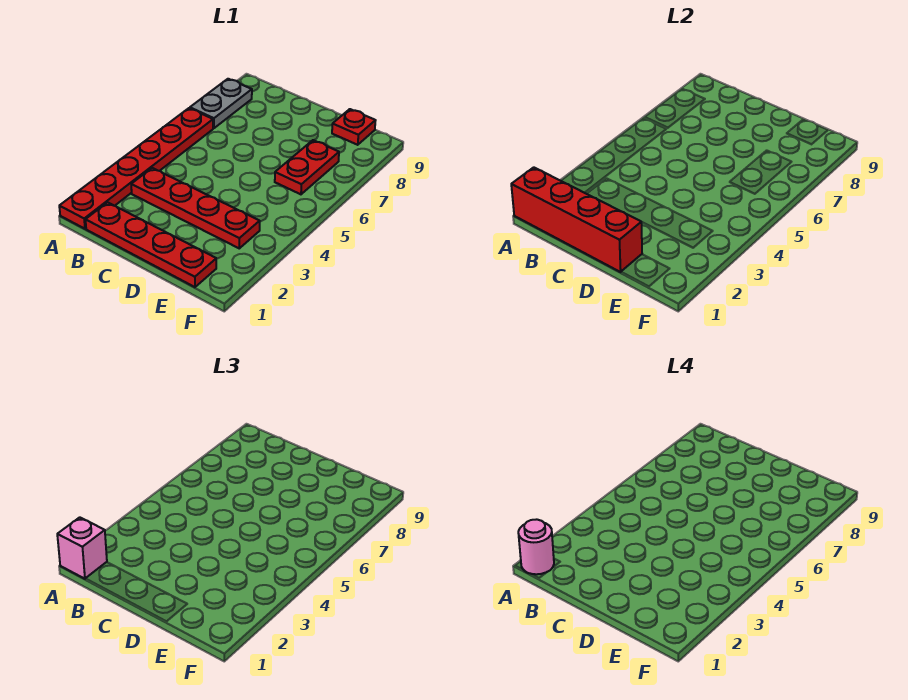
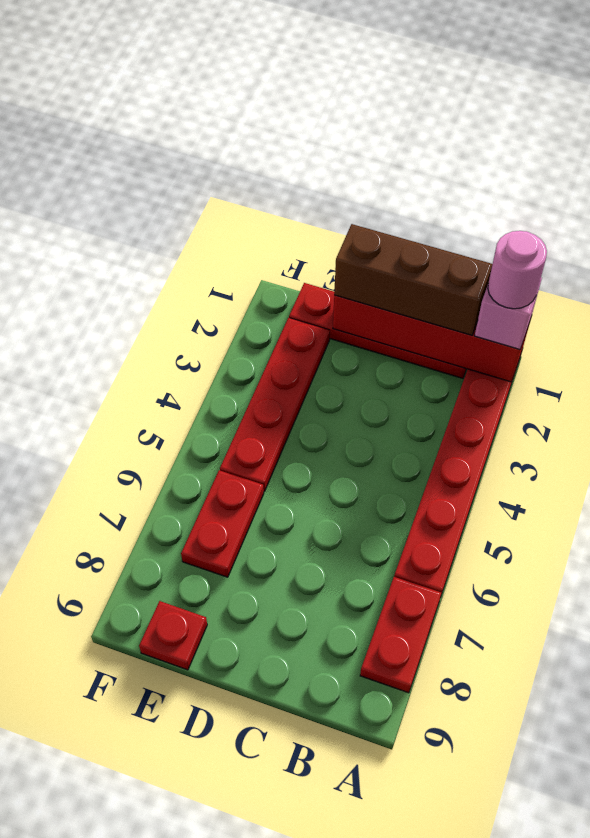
grey 1x2 plate [190,79,252,128] -> red 1x2 plate [360,577,441,693]
none -> brown 1x3 brick [334,224,492,335]
red 1x4 plate [131,168,260,248] -> red 1x4 plate turned to [220,318,330,491]

